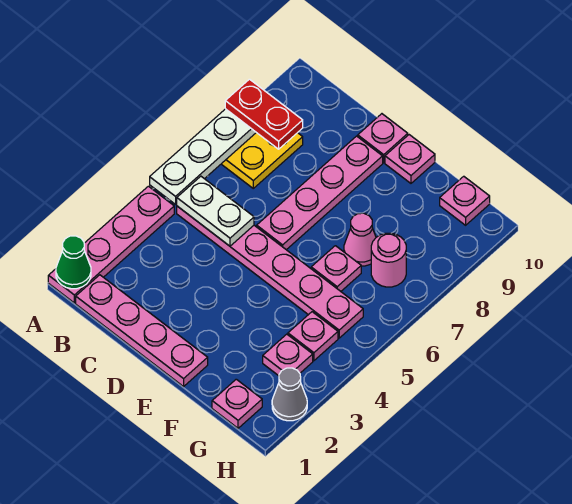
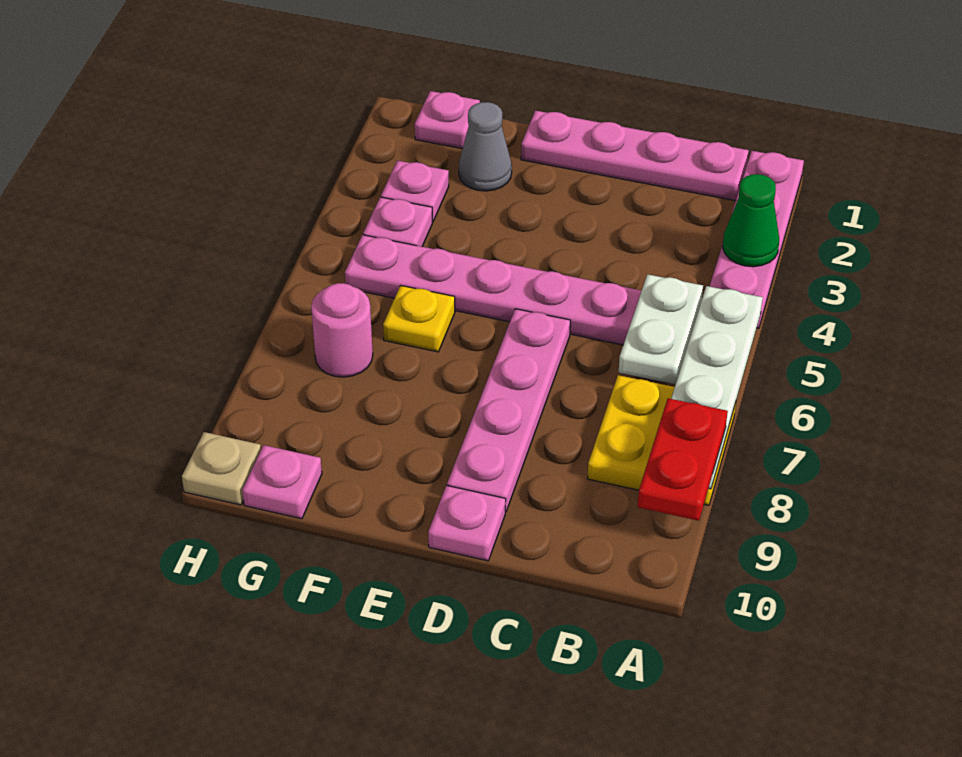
green 1x1 cone [56,236,91,289] -> green 1x1 cone moved to [723,174,779,267]
red 1x2 plate [225,79,303,149] -> red 1x2 plate turned to [637,398,728,521]
white 1x2 plate [177,176,254,246] -> white 1x2 plate turned to [619,274,703,384]
pink 1x1 plate [385,135,435,183] -> none
pink 1x1 plate [311,246,361,291] -> yellow 1x1 plate [383,285,455,352]
pink 1x1 cone [344,213,376,266] -> none
grey 1x1 cone [272,368,307,421] -> grey 1x1 cone moved to [459,102,512,191]
none -> tan 1x1 plate [182,432,261,505]

